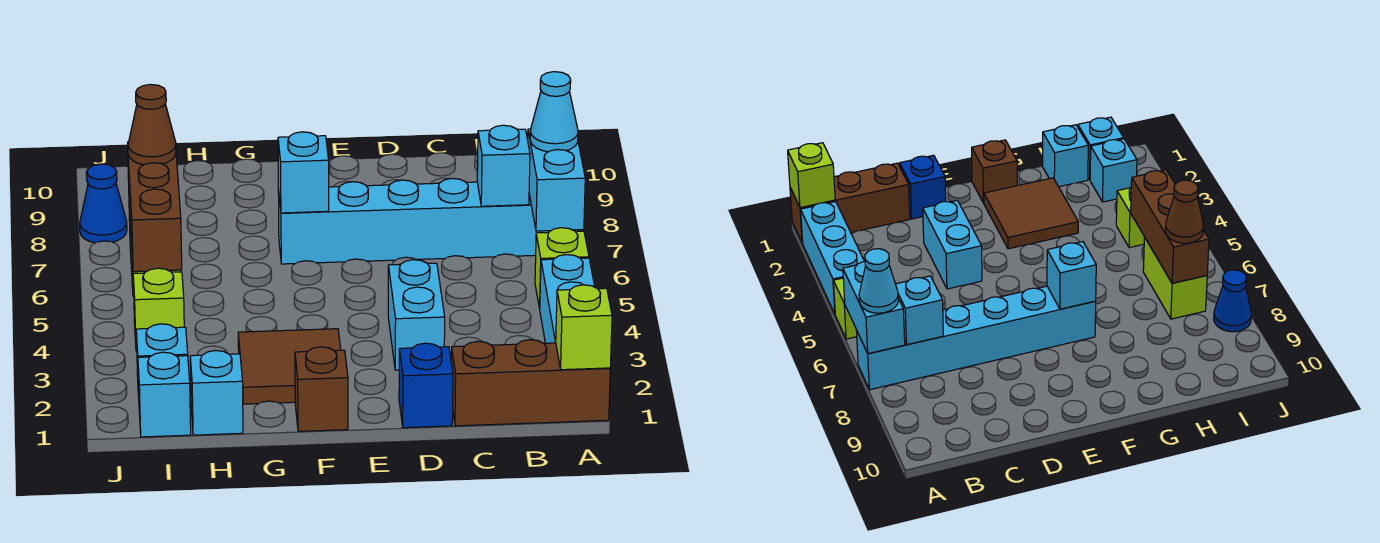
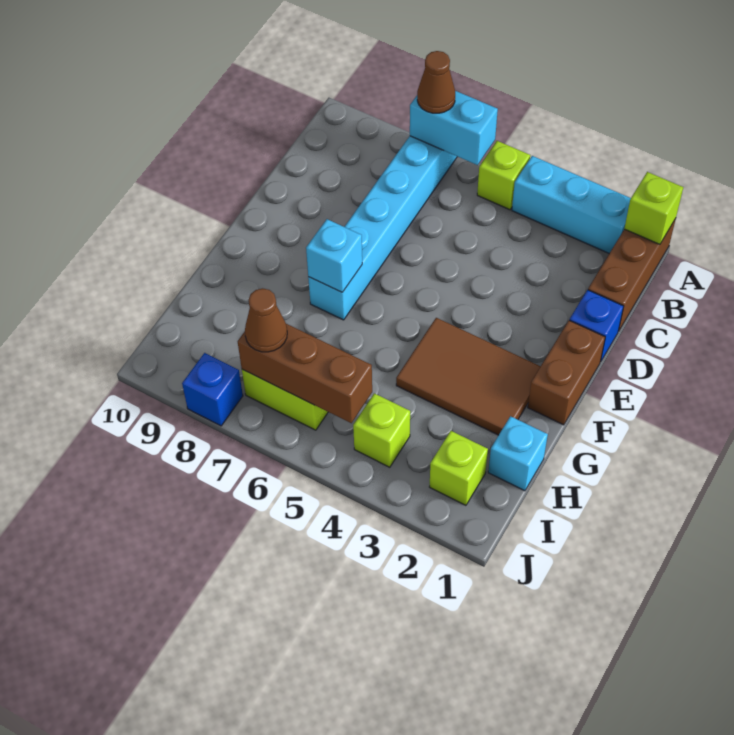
cyan 1x1 cone [530,72,578,152] -> brown 1x1 cone [417,51,455,113]
cyan 1x1 brick [477,125,530,206] -> none
cyan 1x2 brick [388,260,445,370] -> none
brown 1x1 brick [295,347,348,431] -> brown 1x2 brick [528,320,605,425]
brown 2x2 tile [238,329,341,404] -> brown 2x3 tile [396,318,540,435]
cyan 1x1 brick [138,352,191,437] -> none
cyan 1x1 brick [136,324,188,397] -> lime 1x1 brick [430,431,488,505]
blue 1x1 cone [80,164,127,243] -> blue 1x1 brick [182,353,243,426]

